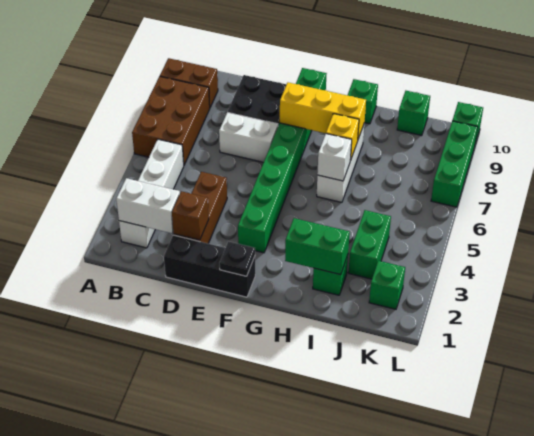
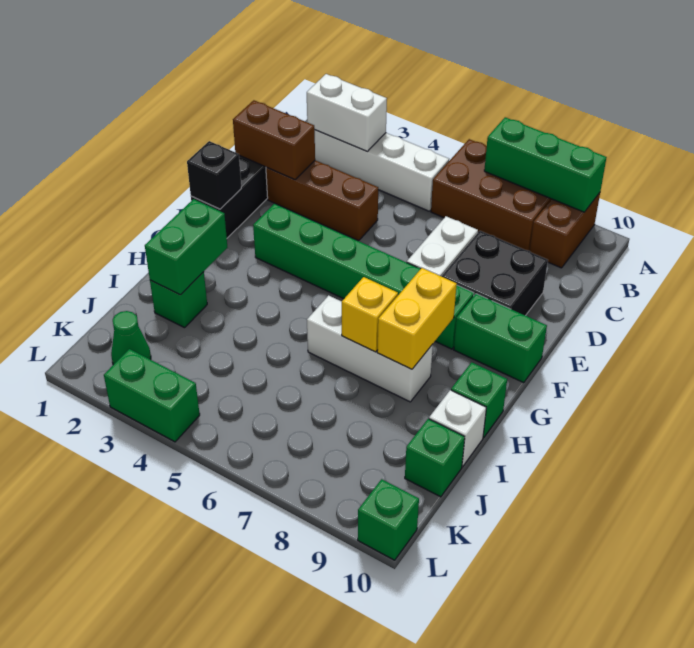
white 1x2 brick [116,178,180,233] -> white 1x2 brick turned to [307,74,387,151]
brown 1x1 brick [172,191,209,240] -> brown 1x2 brick [233,100,315,180]
black 1x1 plate [220,242,255,276] -> black 1x1 brick [187,141,241,209]
yellow 1x3 brick [280,82,366,139] -> yellow 1x2 brick [377,268,457,369]
white 1x1 brick [317,134,352,181] -> white 1x1 brick moved to [429,390,486,467]
green 1x2 brick [348,210,391,279] -> green 1x2 brick moved to [104,349,200,442]
green 1x1 brick [369,261,405,309] -> green 1x1 cone [111,311,151,365]
green 1x3 brick [431,121,478,207] -> green 1x3 brick moved to [484,117,607,212]

